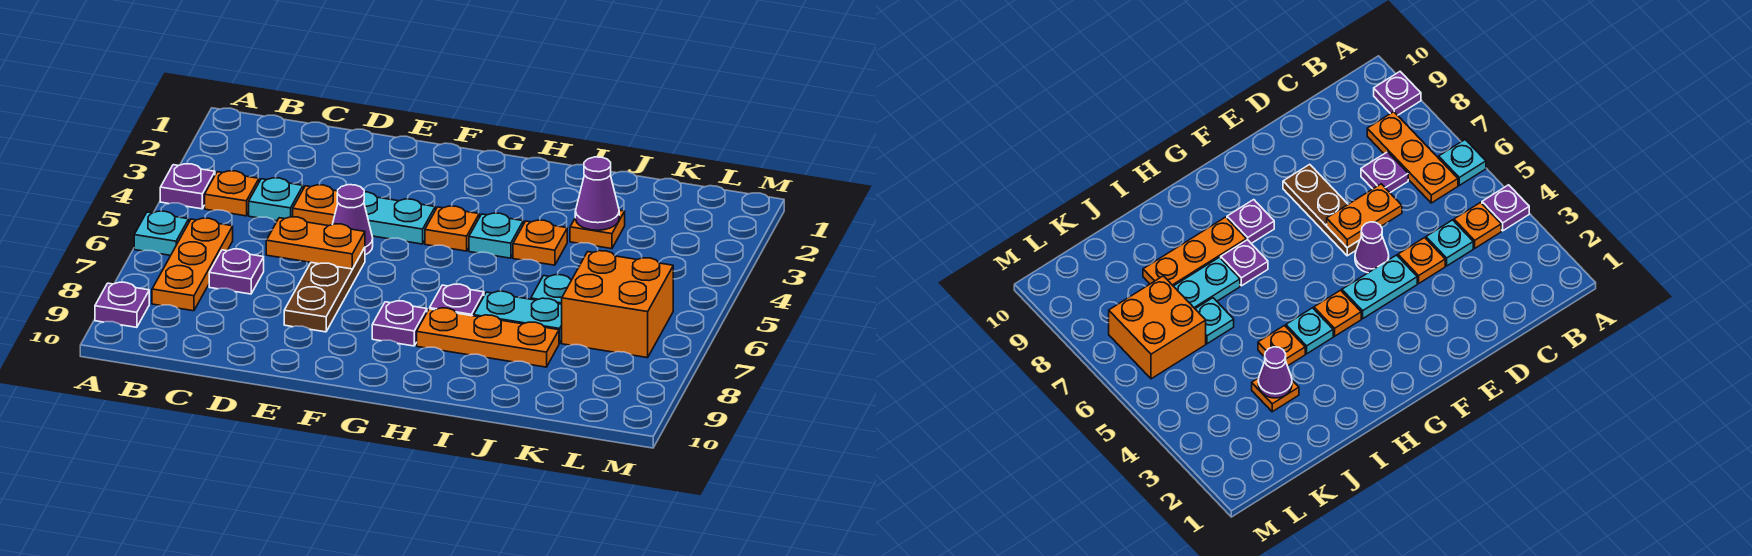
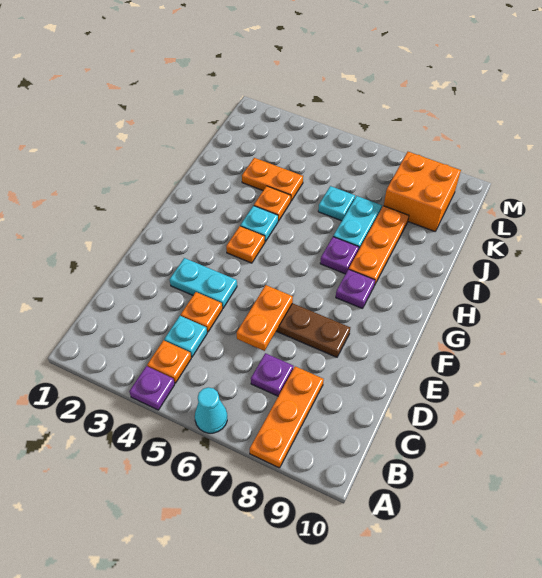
cyan 1x1 plate [134,211,189,255] -> cyan 1x1 cone [195,387,227,433]
purple 1x1 plate [95,282,149,327] -> none
orange 1x3 plate [152,218,233,311] -> orange 1x3 plate turned to [250,366,324,468]
cyan 1x2 plate [364,192,435,244] -> cyan 1x2 plate turned to [170,258,237,308]
purple 1x1 cone [333,185,373,255] -> none
orange 1x1 plate [570,210,625,249] -> orange 1x2 plate [242,158,303,201]
purple 1x1 cone [575,157,619,230] -> none
orange 2x2 brick [562,251,673,358] -> orange 2x2 brick moved to [384,152,461,231]

